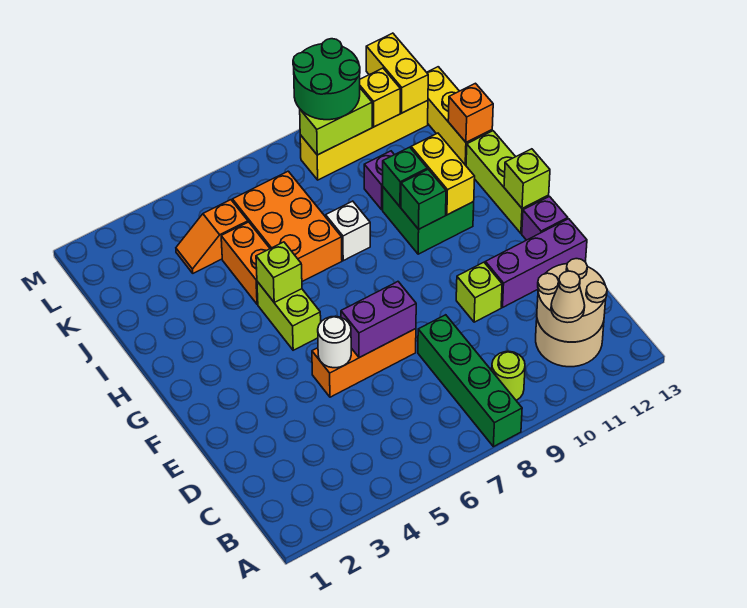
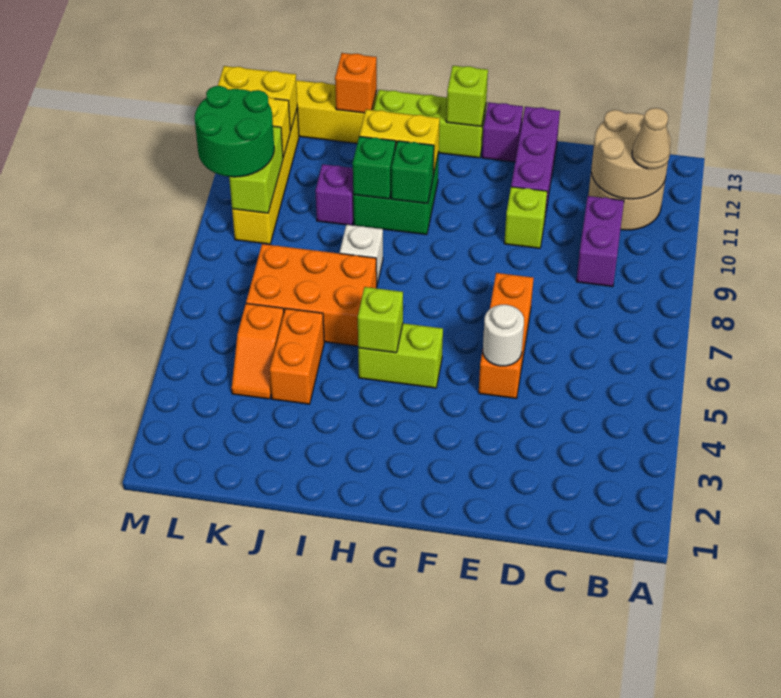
green 1x4 brick [418,315,522,447] -> none
lime 1x1 round brick [492,352,525,400] -> none
purple 1x2 brick [341,282,416,358] -> purple 1x2 brick moved to [576,196,624,287]
orange 1x2 brick [221,222,270,304] -> orange 1x2 brick turned to [270,308,324,404]

